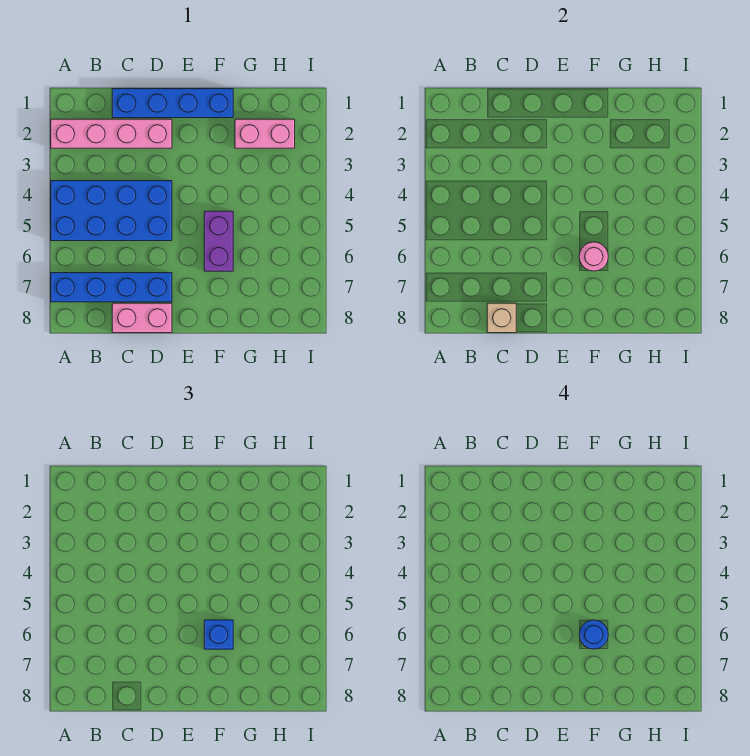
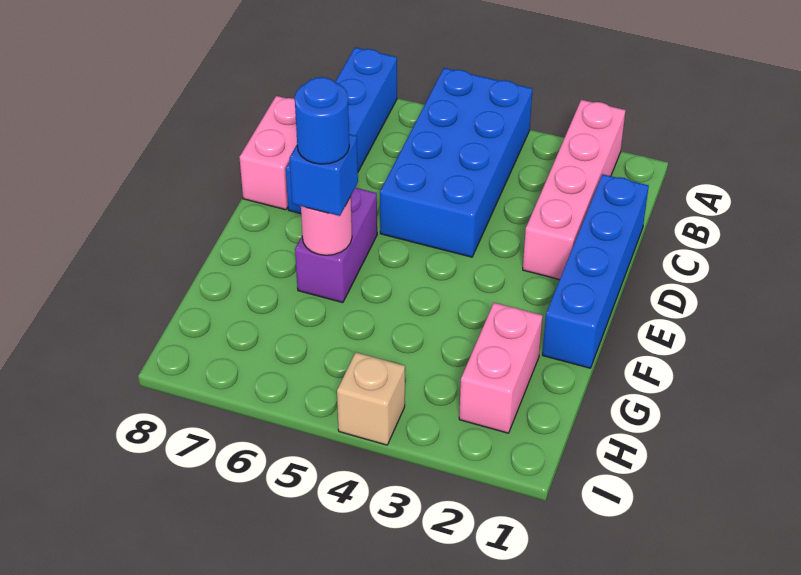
tan 1x1 brick [487,303,516,333] -> tan 1x1 brick moved to [337,352,405,445]
purple 1x2 brick [204,211,233,271] -> purple 1x2 brick turned to [295,187,377,303]

